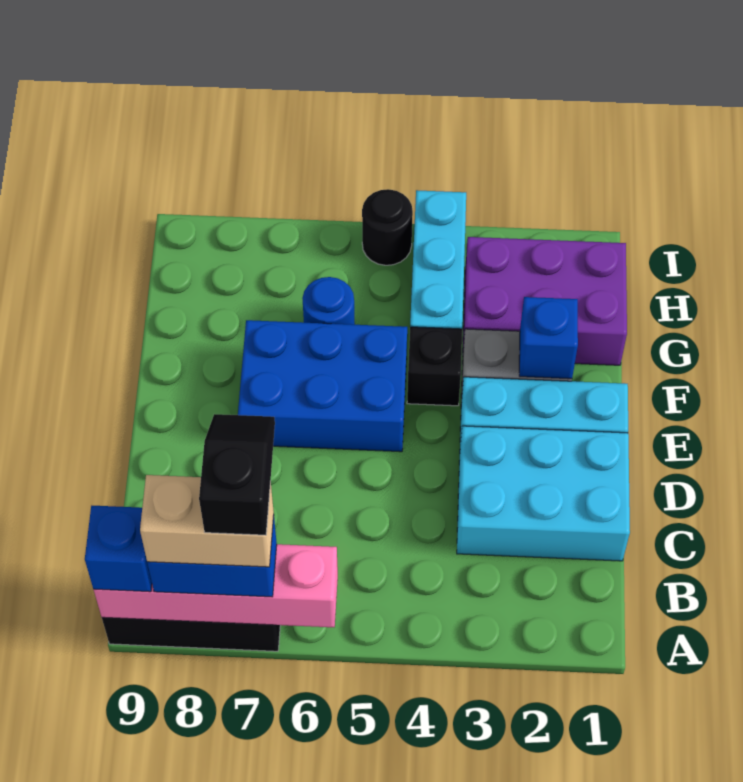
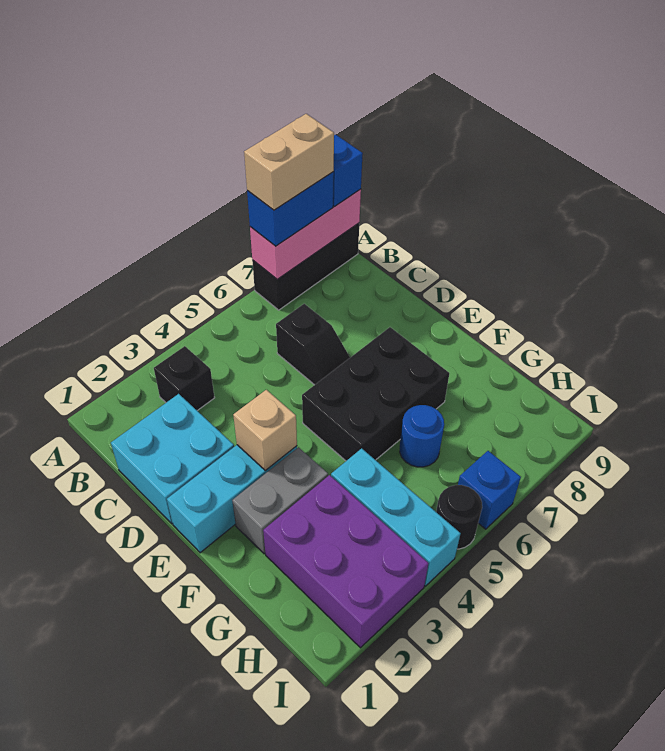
pink 1x4 brick [94,544,338,627] -> pink 1x3 brick [250,189,361,279]
black 1x2 slope [199,414,275,535] -> black 1x2 slope moved to [276,304,350,385]
cyan 2x3 brick [457,426,630,561] -> cyan 2x2 brick [111,394,234,524]
none -> tan 1x1 brick [233,390,297,471]
blue 2x3 brick [238,320,407,452] -> black 2x3 brick [302,327,449,461]
blue 1x1 brick [519,297,578,379] -> blue 1x1 brick moved to [458,451,521,529]
black 1x1 brick [407,327,462,406] -> black 1x1 brick moved to [154,346,215,411]
purple 2x3 brick [463,237,627,365] -> purple 2x3 brick turned to [263,475,429,648]

